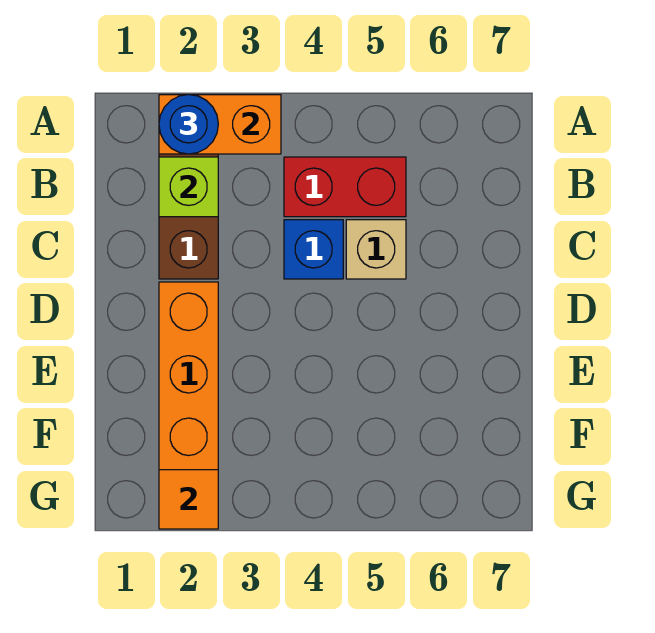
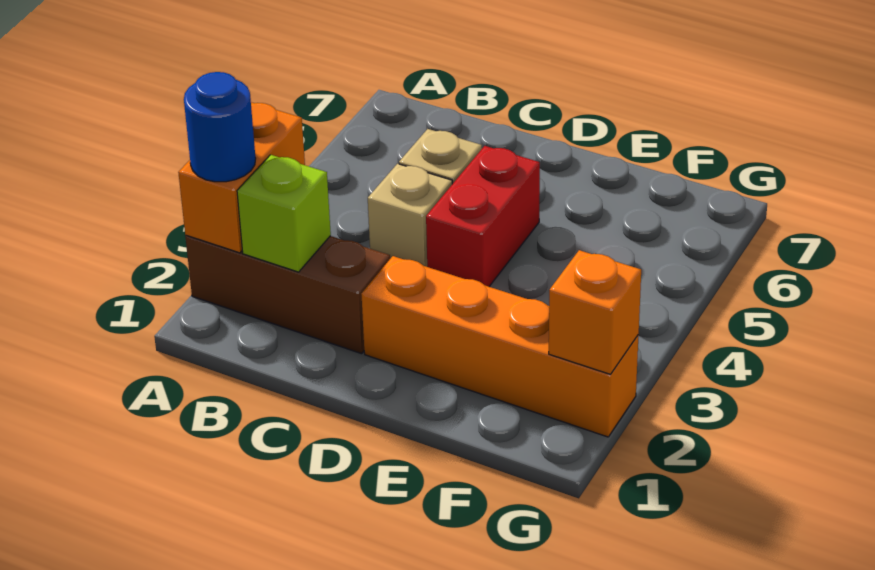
red 1x2 brick [284,157,406,217] -> red 1x2 brick moved to [426,146,540,287]
blue 1x1 brick [284,220,343,279] -> tan 1x1 brick [368,164,452,267]
orange 1x1 tile [159,470,218,529] -> orange 1x1 brick [549,250,641,374]

